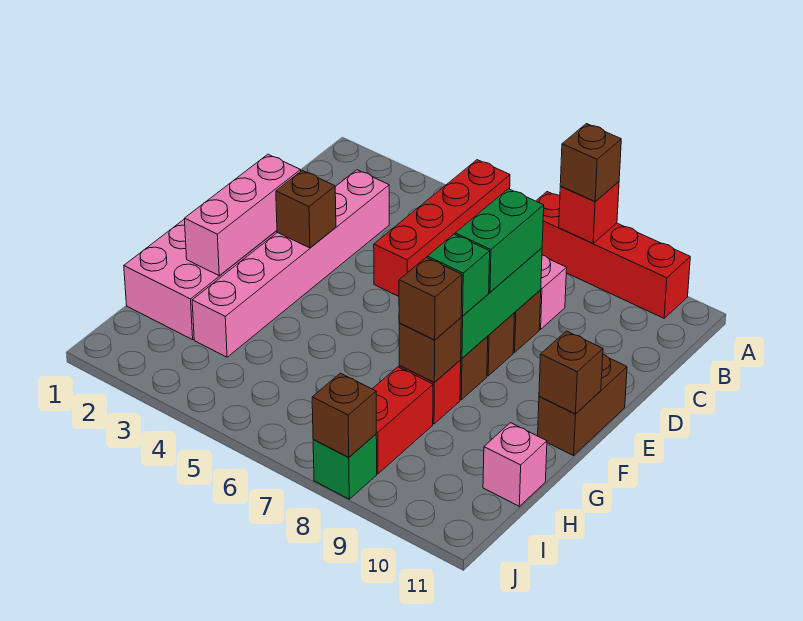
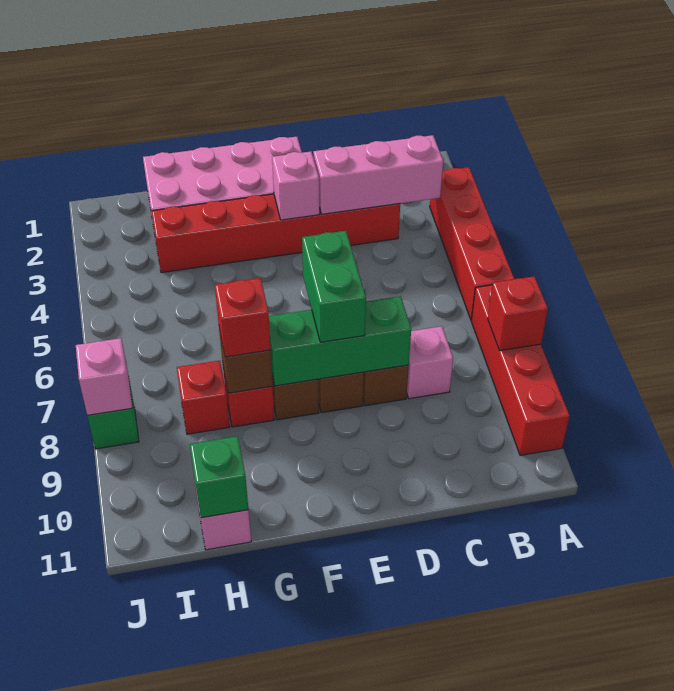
red 1x4 brick [374,160,510,296] -> red 1x4 brick turned to [430,167,514,320]
brown 1x1 brick [560,124,621,201] -> none
pink 1x6 brick [192,170,389,357] -> red 1x6 brick [152,194,400,273]
green 1x2 brick [455,189,544,292] -> green 1x2 brick turned to [302,231,366,342]
pink 1x3 brick [184,154,301,275] -> pink 1x3 brick moved to [313,135,443,214]
brown 1x1 brick [276,170,336,248] -> pink 1x1 brick [272,152,320,220]
brown 1x2 brick [538,354,627,456] -> none
green 1x1 brick [427,234,490,316] -> green 1x1 brick moved to [190,436,248,518]
brown 1x1 brick [539,331,603,414] -> none
brown 1x1 brick [399,257,462,340] -> red 1x1 brick [215,278,271,357]
red 1x2 brick [373,367,433,474] -> red 1x1 brick [177,360,230,434]
brown 1x1 brick [312,373,376,457] -> pink 1x1 brick [76,338,132,415]

